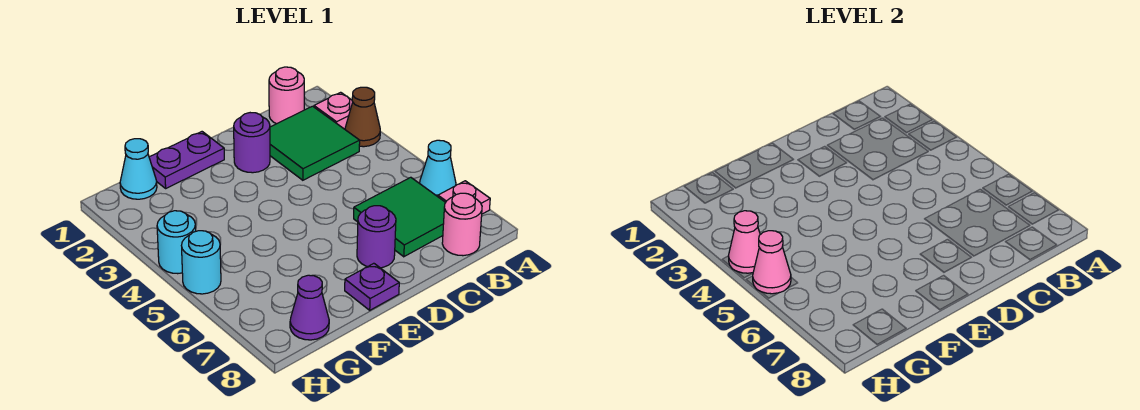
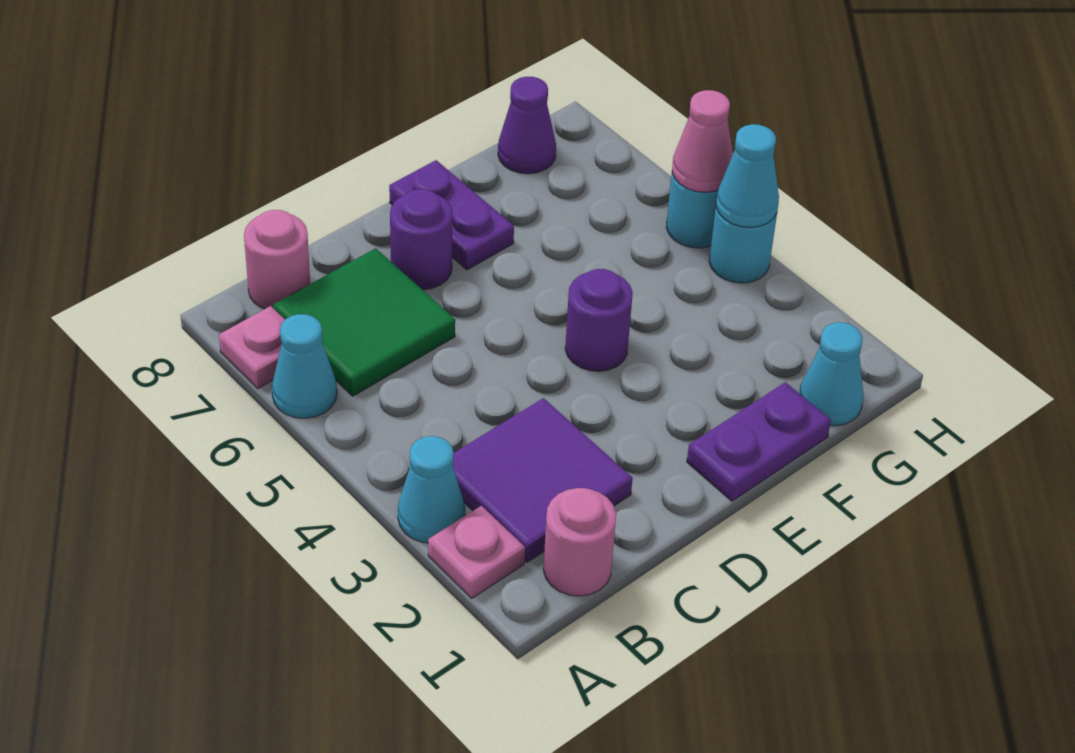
brown 1x1 cone [345,87,380,147] -> cyan 1x1 cone [398,436,465,543]
green 2x2 tile [270,106,360,180] -> purple 2x2 tile [453,398,633,562]
purple 1x1 round brick [234,113,270,173] -> purple 1x1 round brick moved to [565,269,633,371]
purple 1x1 plate [345,263,399,310] -> purple 1x2 plate [389,160,514,270]
pink 1x1 cone [728,211,760,273] -> cyan 1x1 cone [716,124,779,227]

